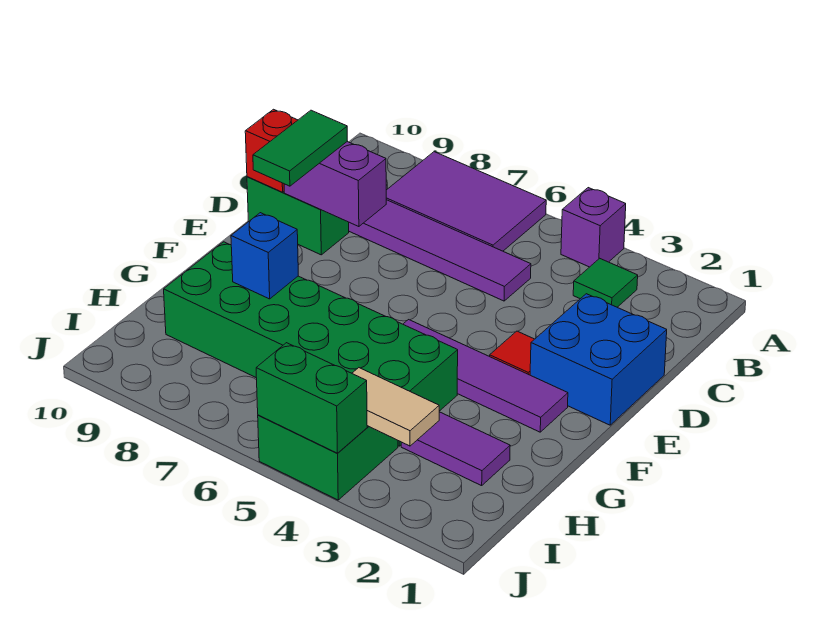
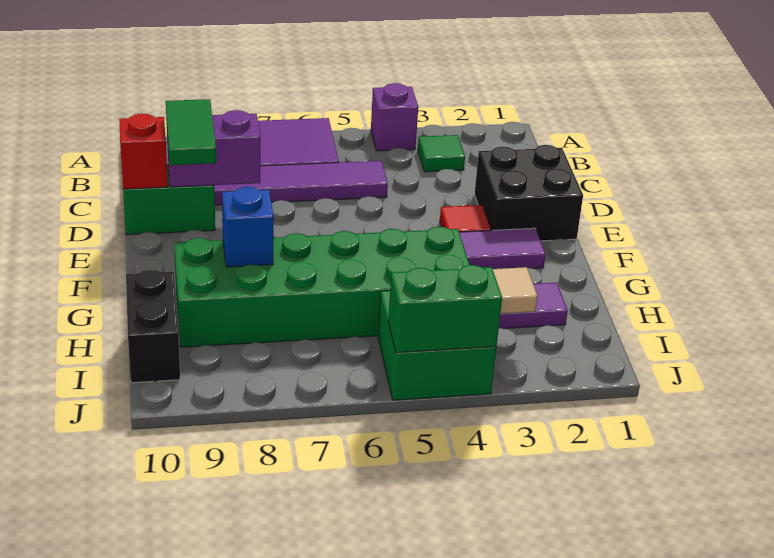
blue 2x2 brick [530,294,667,425] -> black 2x2 brick [475,145,583,241]
none -> black 1x2 brick [126,270,180,383]

